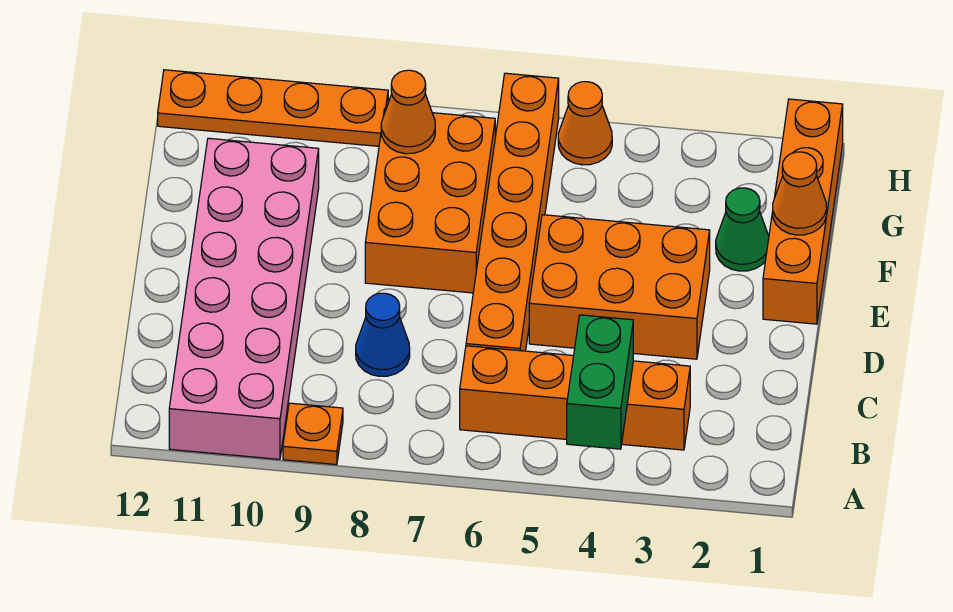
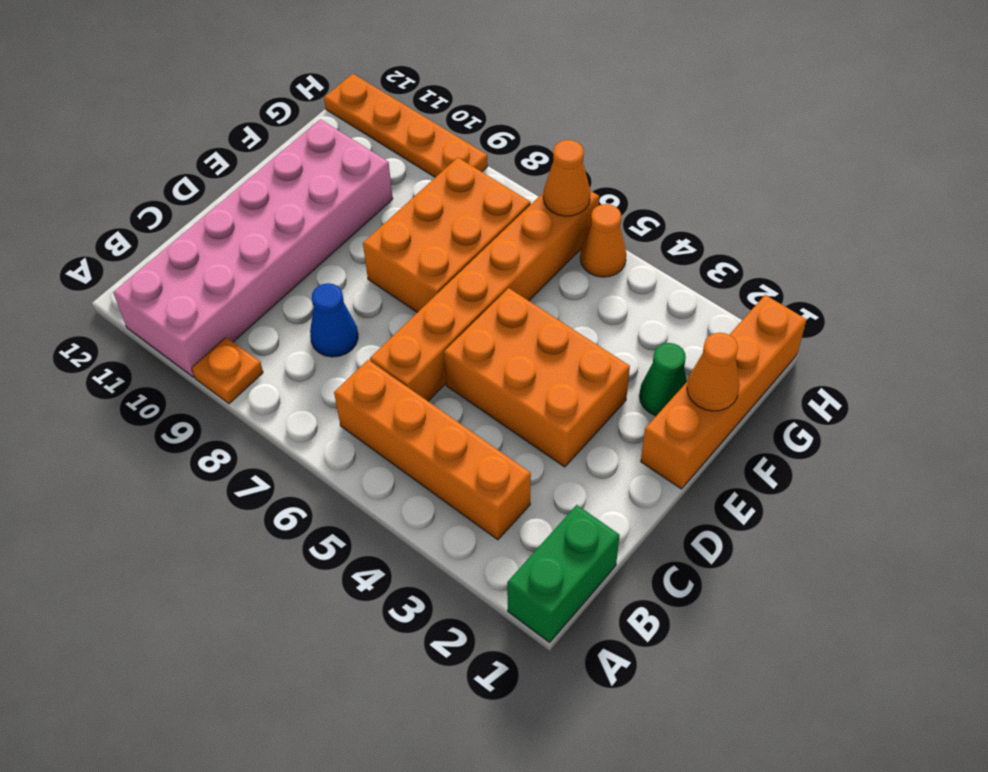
green 1x2 brick [567,315,633,449] -> green 1x2 brick moved to [507,505,620,642]
orange 1x1 cone [381,70,435,154] -> orange 1x1 cone moved to [543,140,590,216]

